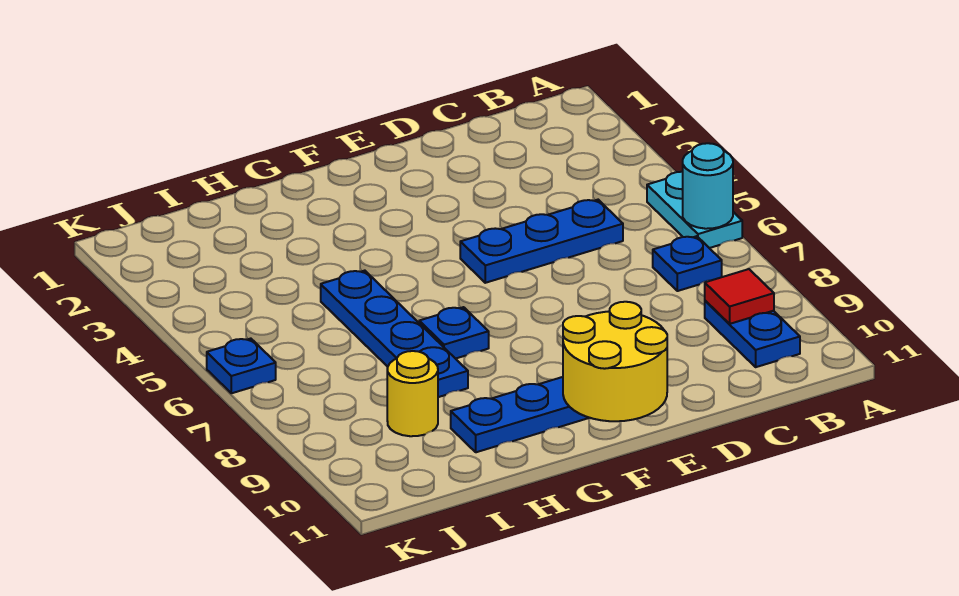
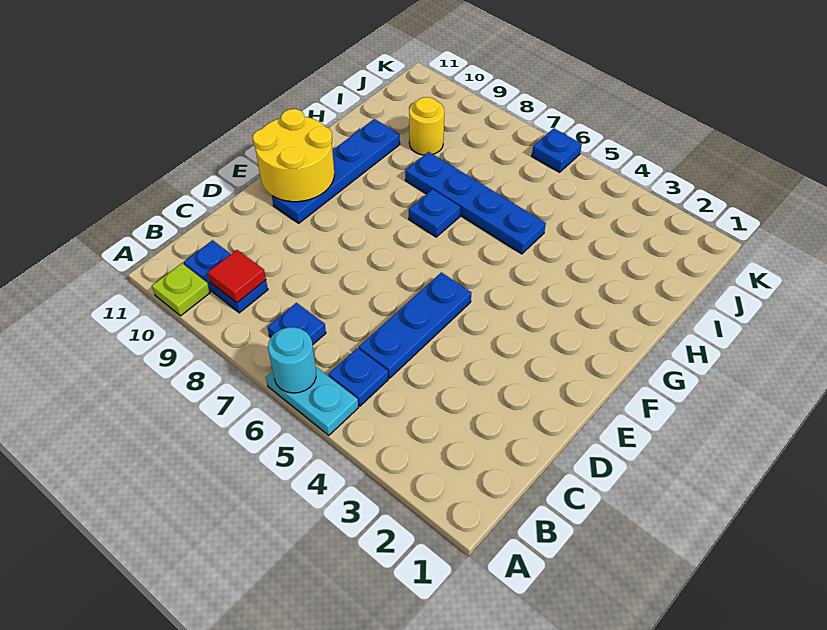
none -> lime 1x1 plate [152,263,210,316]
none -> blue 1x1 plate [329,348,388,406]

